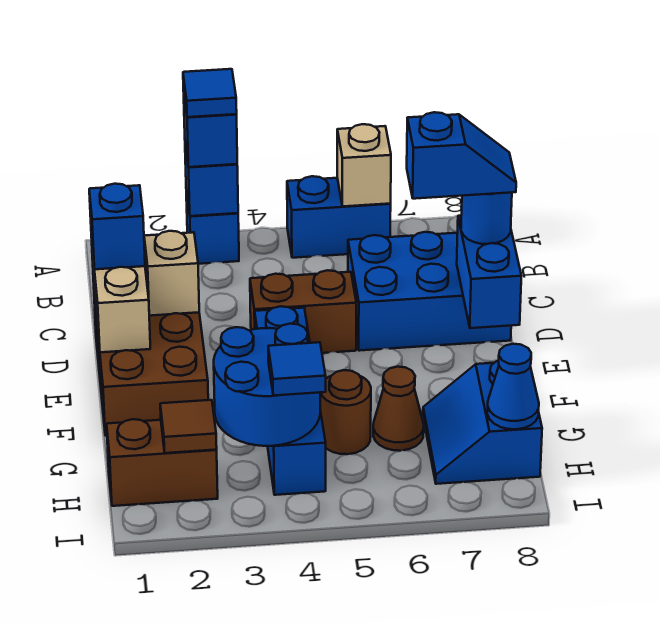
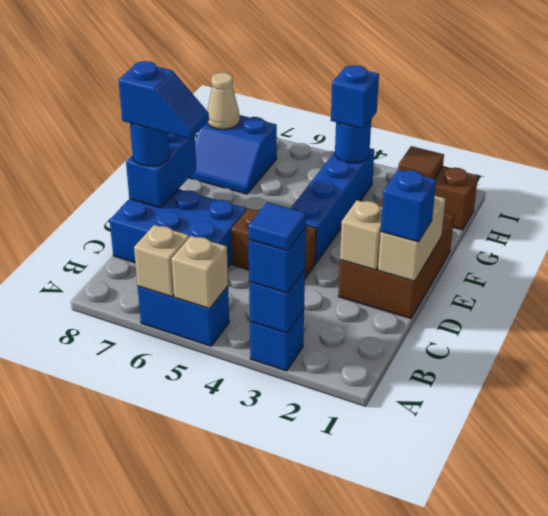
none -> tan 1x1 brick [171,236,228,309]
blue 1x2 slope [407,112,516,199] -> blue 1x2 slope turned to [119,61,209,139]
blue 2x2 round brick [214,324,320,446] -> blue 1x1 round brick [335,120,371,163]
brown 1x1 round brick [320,370,371,454] -> none
brown 1x1 cone [373,367,424,451] -> none
blue 2x2 slope [423,361,542,484] -> blue 2x2 slope turned to [189,115,277,194]
blue 1x1 tile [268,342,326,396] -> blue 1x1 brick [331,65,379,129]
blue 1x1 cone [487,344,539,429] -> tan 1x1 cone [207,72,240,129]

